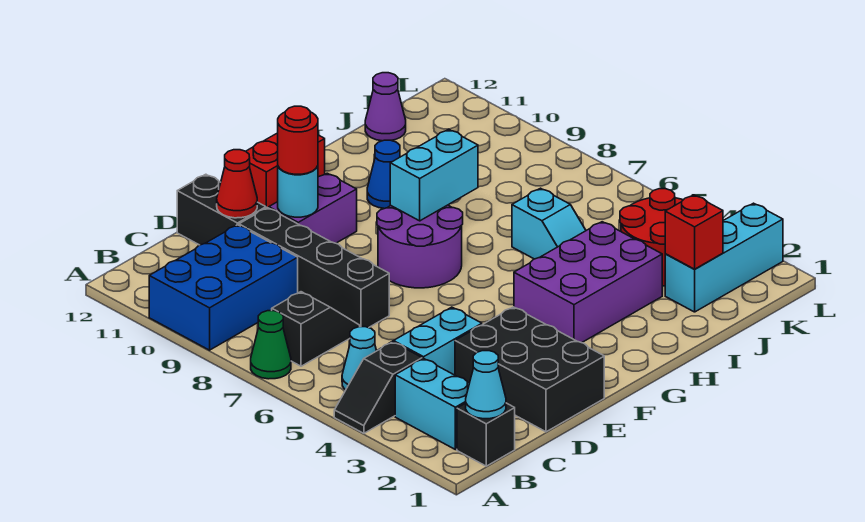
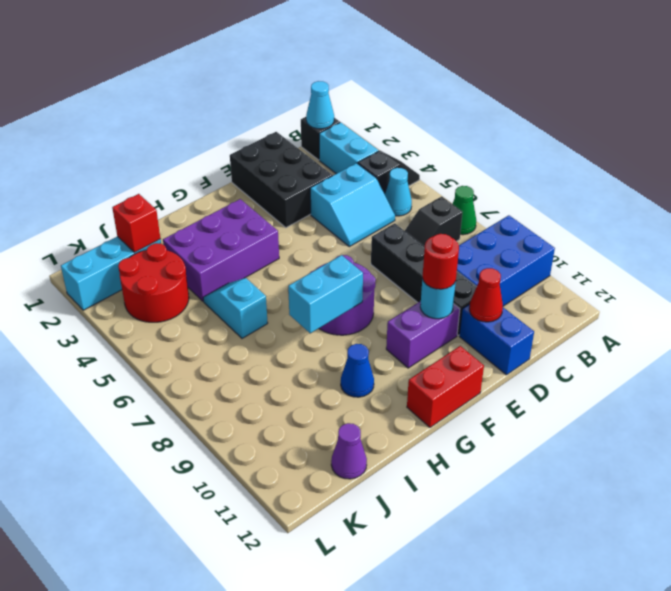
black 1x2 brick [177,174,266,245] -> blue 1x2 brick [459,304,534,375]

